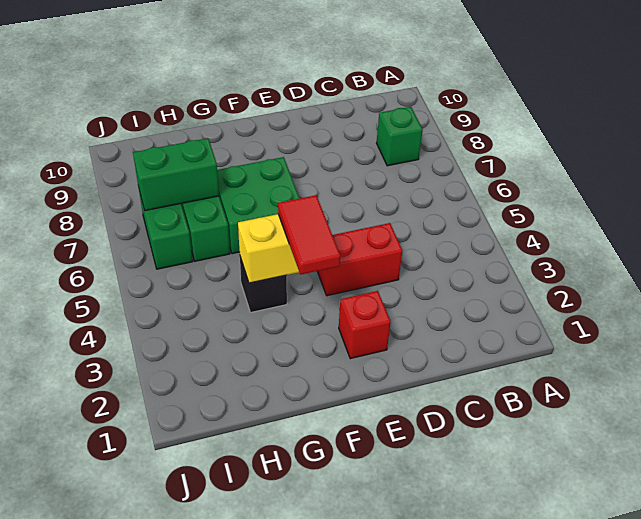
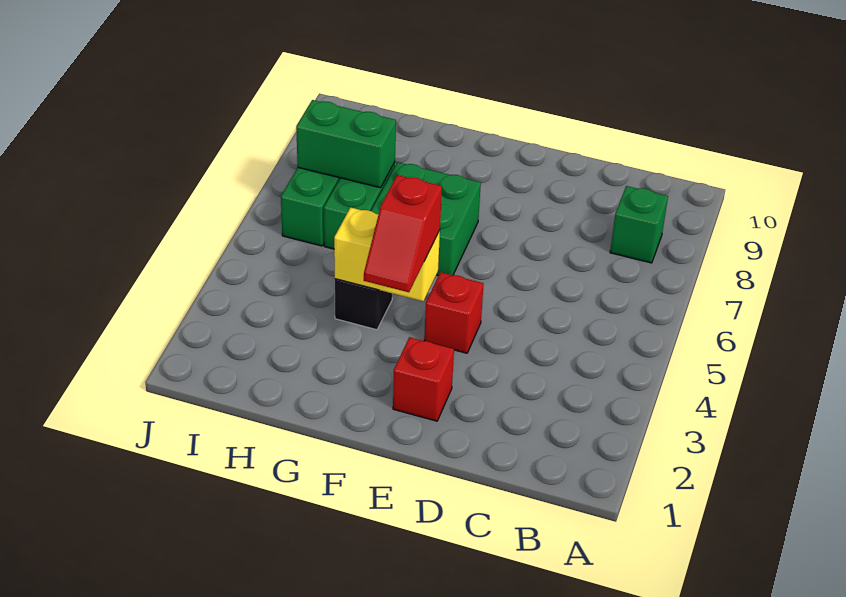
red 1x2 brick [317,223,402,296] -> red 1x1 brick [424,272,484,353]
red 1x2 tile [278,195,340,275] -> red 1x2 slope [364,175,442,292]

